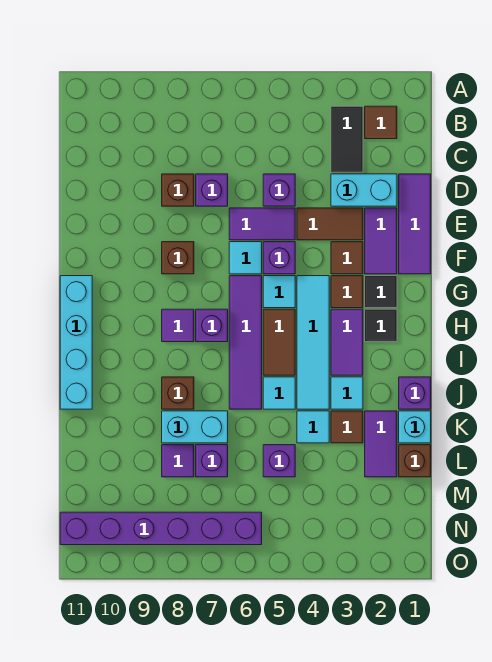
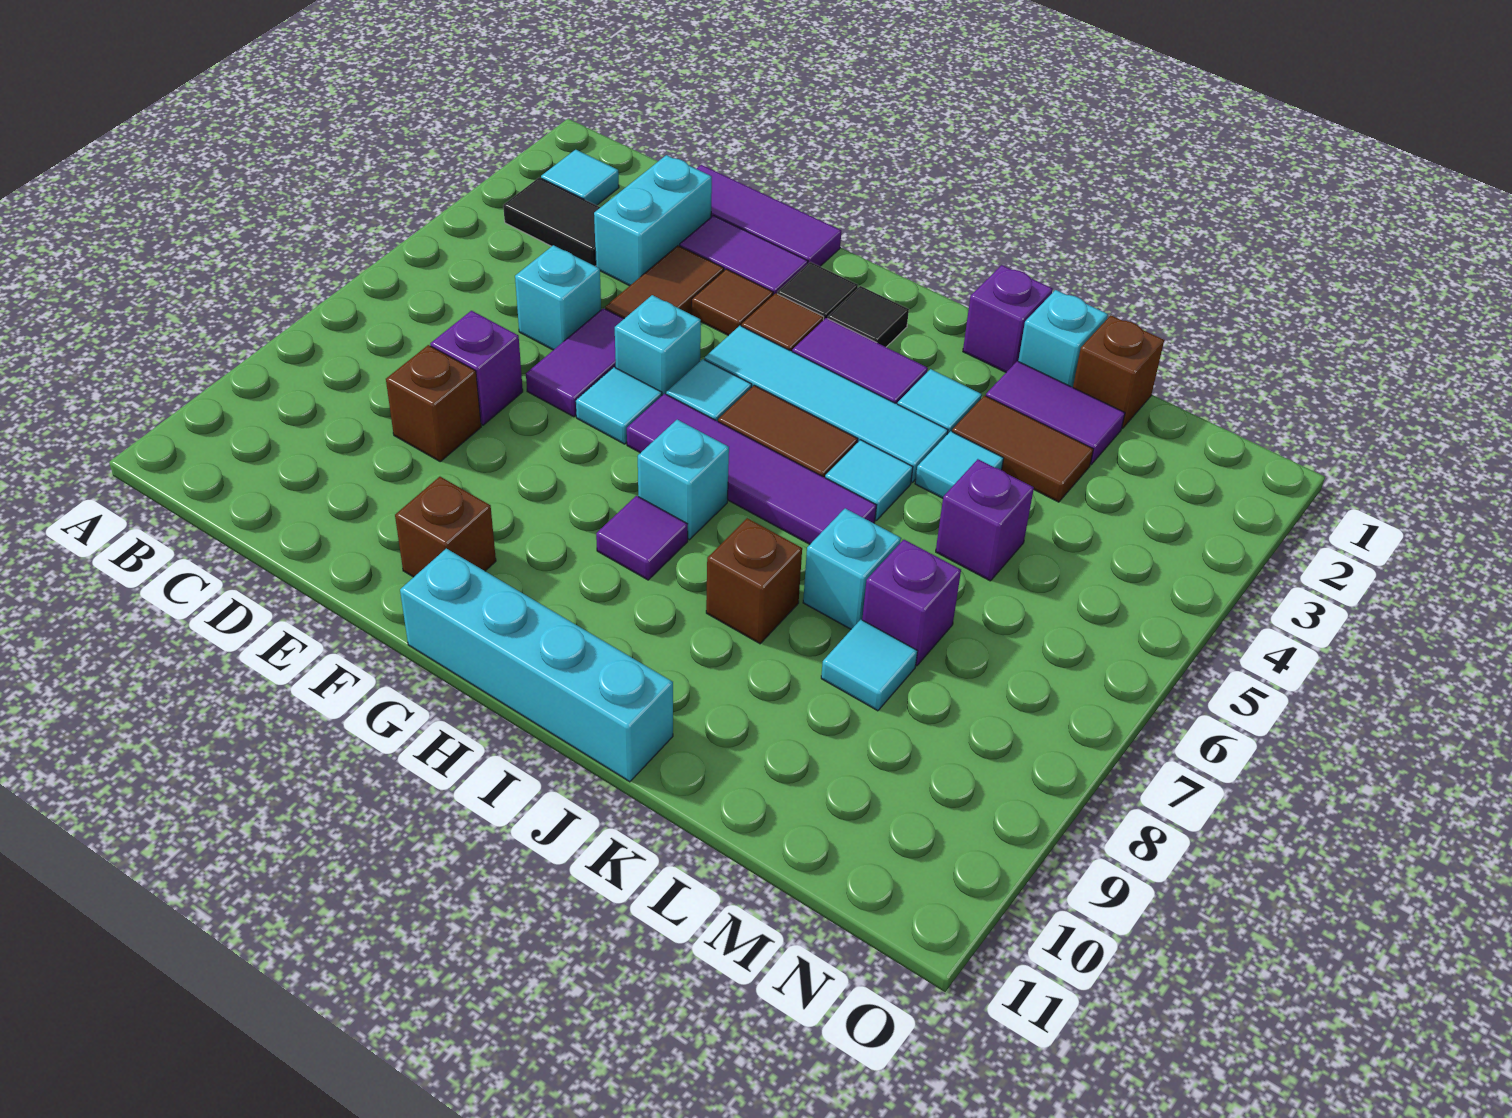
brown 1x1 tile [365,106,397,139] -> cyan 1x1 tile [541,150,619,205]
purple 1x1 brick [263,174,295,206] -> cyan 1x1 brick [515,245,601,350]
purple 1x1 brick [263,242,295,274] -> cyan 1x1 brick [615,295,701,395]
brown 1x1 brick [162,242,194,274] -> brown 1x1 brick moved to [395,477,496,577]
purple 1x1 brick [196,309,228,342] -> cyan 1x1 brick [638,420,729,540]
brown 1x1 tile [331,411,363,443] -> brown 1x2 tile [952,396,1093,502]
cyan 1x2 brick [162,411,228,443] -> cyan 1x1 brick [803,508,901,629]
purple 1x1 tile [162,445,194,477] -> cyan 1x1 tile [821,620,917,711]
purple 1x6 brick [60,512,262,545] -> none

